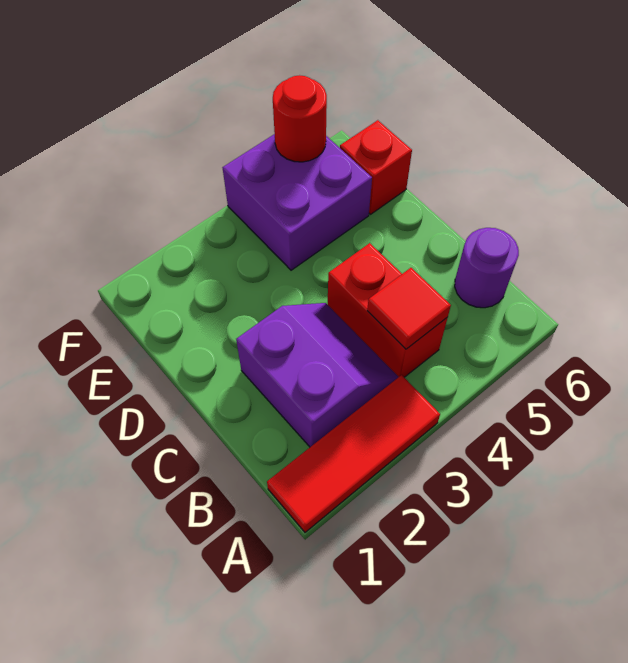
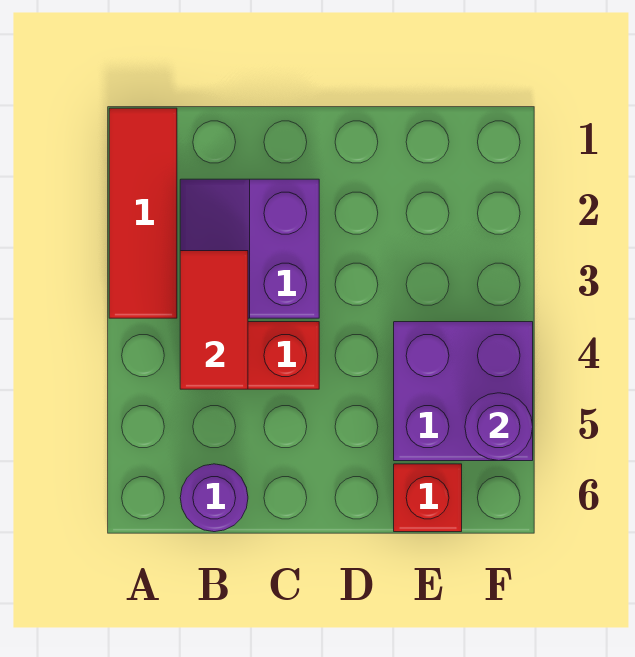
purple 2x2 slope [236,303,398,447] -> purple 2x2 slope turned to [180,179,319,318]
red 1x1 tile [367,268,451,349] -> red 1x2 tile [180,251,248,389]
red 1x1 round brick [273,75,327,162] -> purple 1x1 round brick [465,393,533,461]

